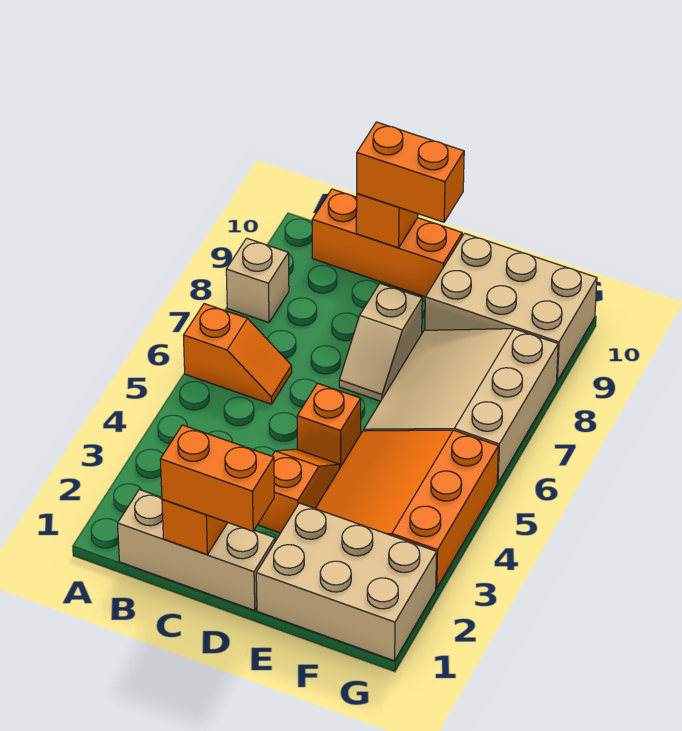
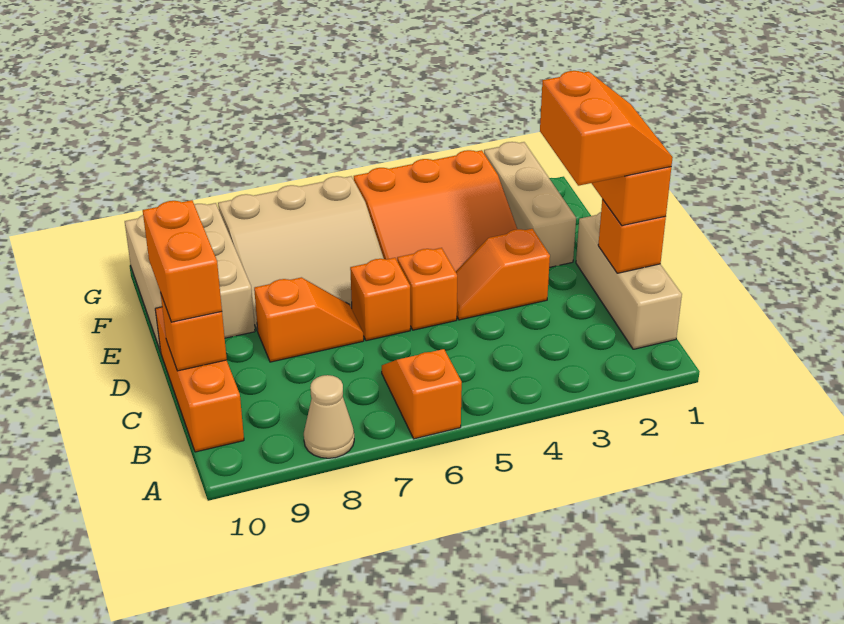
tan 1x1 brick [226,238,289,323] -> tan 1x1 cone [304,375,354,458]
none -> orange 2x2 slope [540,71,673,186]
none -> orange 1x1 brick [350,258,410,341]
tan 1x2 slope [339,284,422,401] -> orange 1x2 slope [254,277,364,362]
tan 2x3 brick [256,503,437,661] -> tan 1x3 brick [484,142,576,267]

